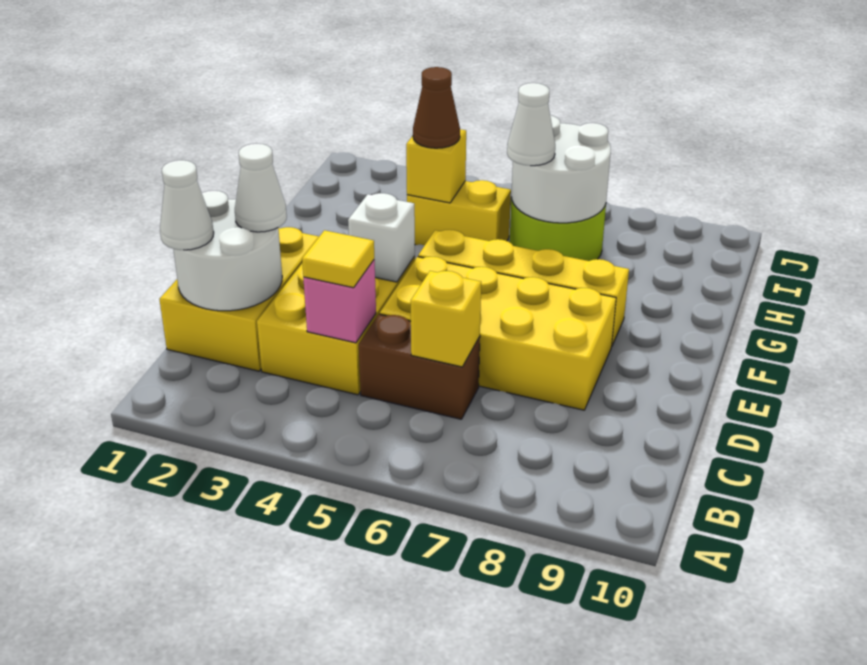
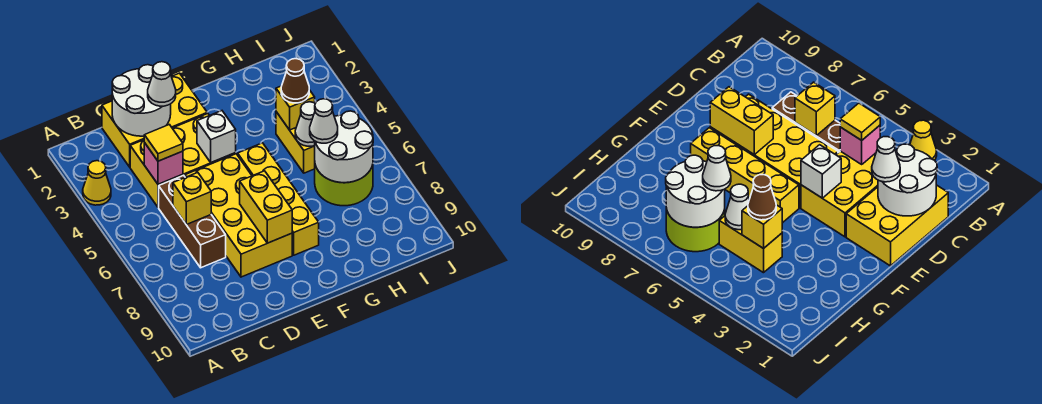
none -> yellow 1x1 cone [83,161,111,205]
white 1x1 cone [160,160,214,250] -> white 1x1 cone moved to [295,102,315,146]
brown 1x2 brick [359,314,480,419] -> brown 1x3 brick [159,175,226,268]
none -> yellow 1x2 brick [240,171,292,243]

